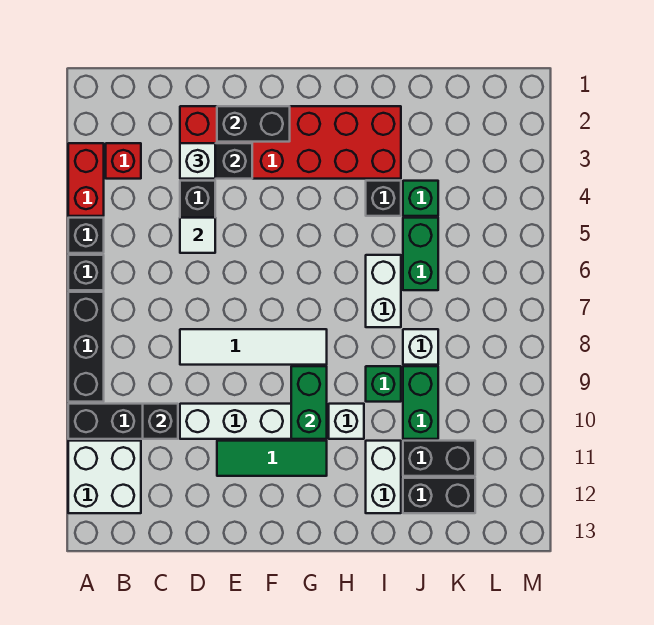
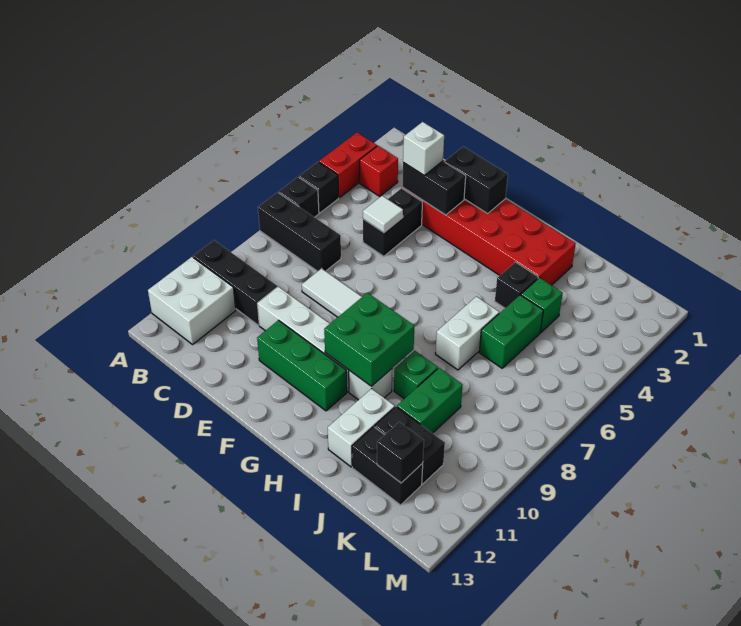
black 1x3 brick [68,292,104,402] -> black 1x3 brick turned to [258,192,341,271]
black 1x1 brick [143,404,178,439] -> black 1x1 brick moved to [377,422,424,483]
green 1x3 tile [217,441,327,476] -> green 1x3 brick [257,320,347,411]
green 1x2 brick [291,366,327,439] -> green 2x2 brick [324,293,414,386]
white 1x1 brick [403,329,438,365] -> none

